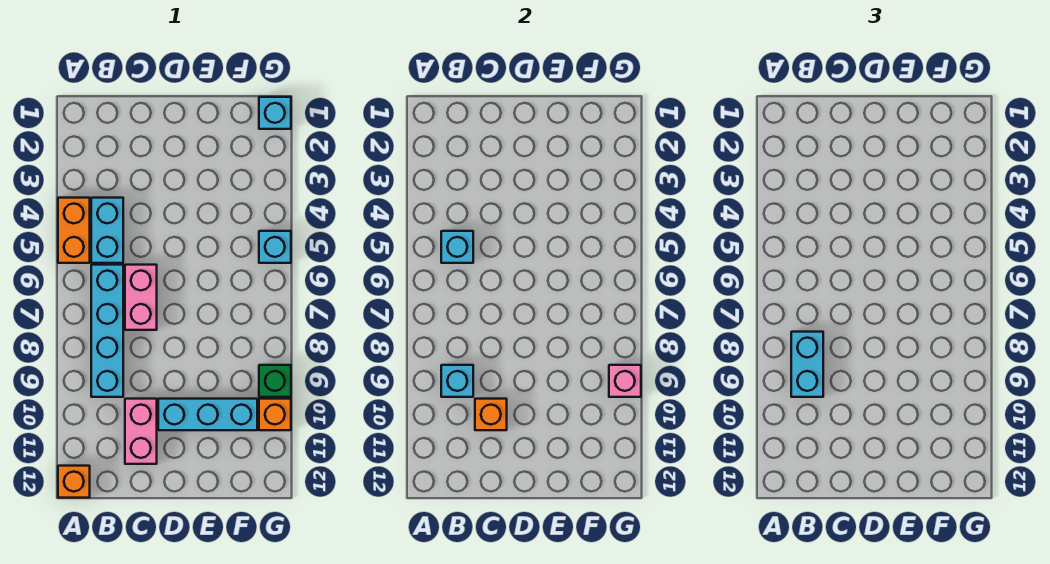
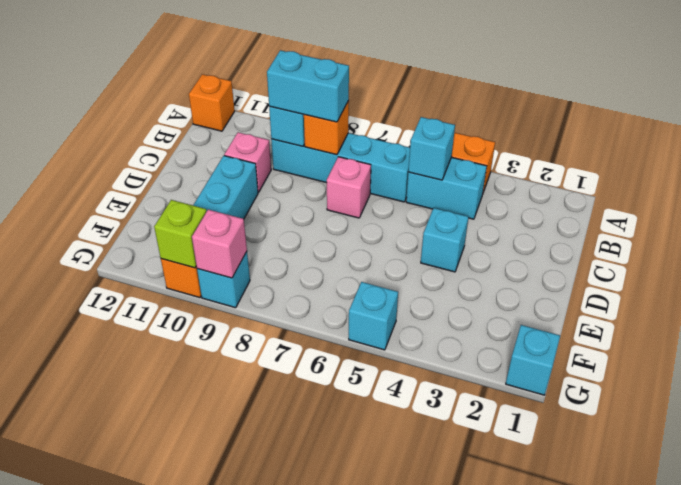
pink 1x2 brick [125,265,157,330] -> pink 1x1 brick [327,157,371,218]
pink 1x2 brick [125,399,157,464] -> pink 1x1 brick [224,132,271,192]
orange 1x1 brick [475,399,507,430] -> orange 1x1 brick moved to [304,101,349,155]
none -> cyan 1x1 brick [421,208,468,272]
green 1x1 brick [259,365,291,397] -> cyan 1x1 brick [197,252,250,308]
none -> lime 1x1 brick [154,200,207,268]

